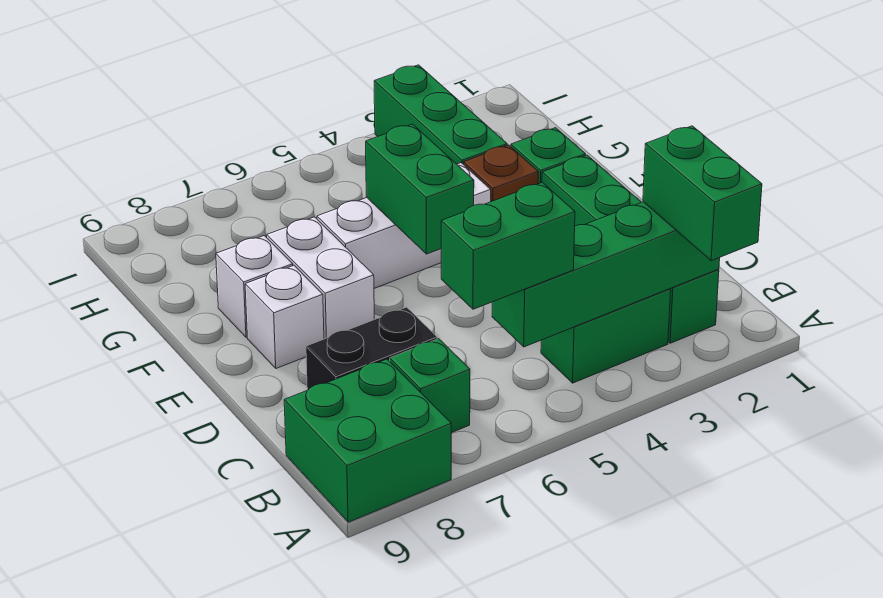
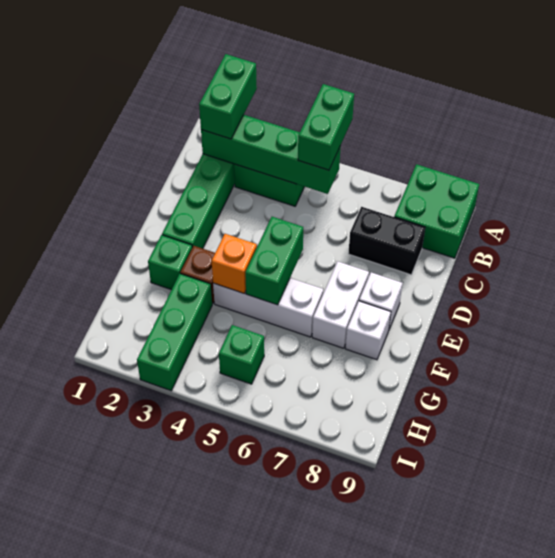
green 1x2 brick [441,182,575,309] -> green 1x2 brick turned to [298,84,354,170]
green 1x1 brick [390,339,470,433] -> green 1x1 brick moved to [219,325,264,384]
none -> orange 1x1 brick [212,234,257,293]

